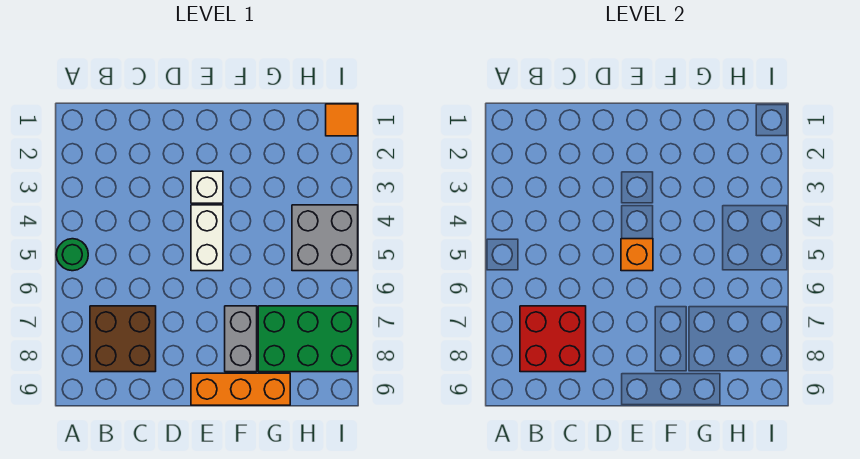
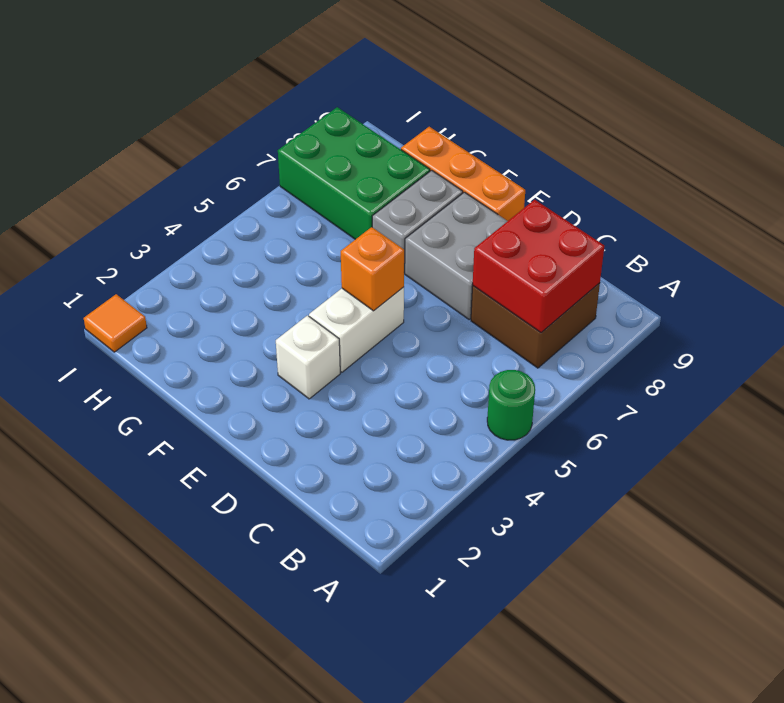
grey 2x2 brick [292,205,358,271] -> grey 2x2 brick moved to [405,192,507,319]

